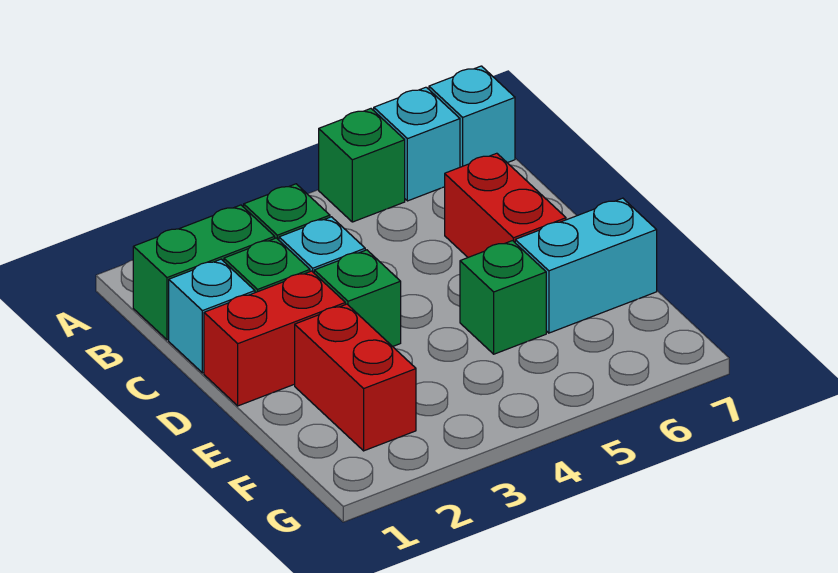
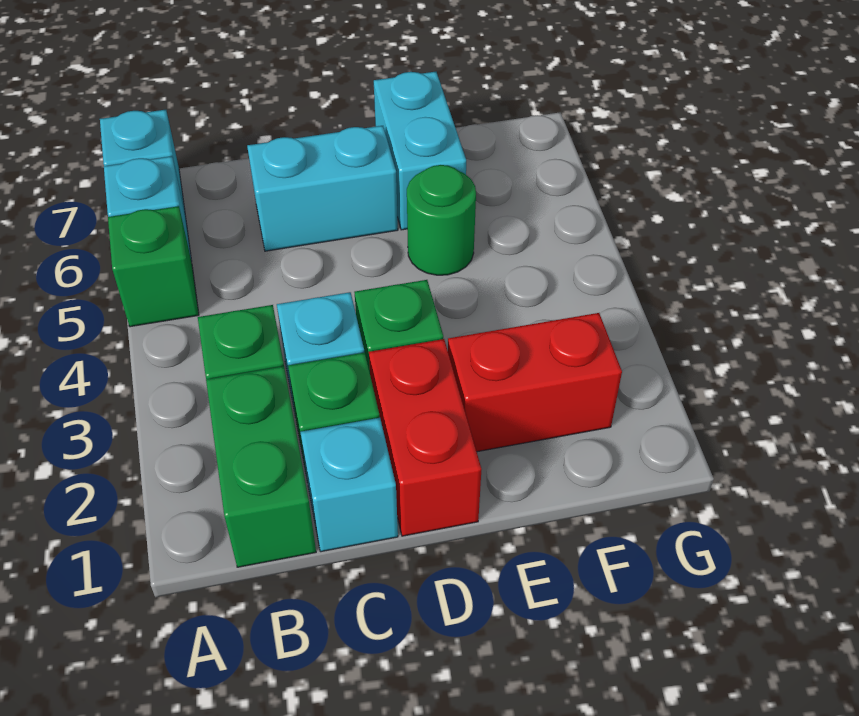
red 1x2 brick [445,153,566,257] -> cyan 1x2 brick [247,126,398,251]
green 1x1 brick [460,241,546,354] -> green 1x1 round brick [407,165,476,275]

